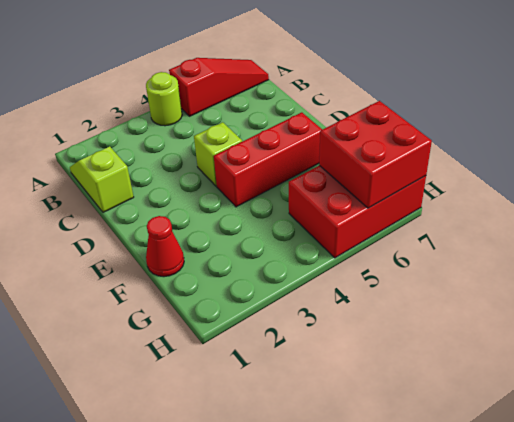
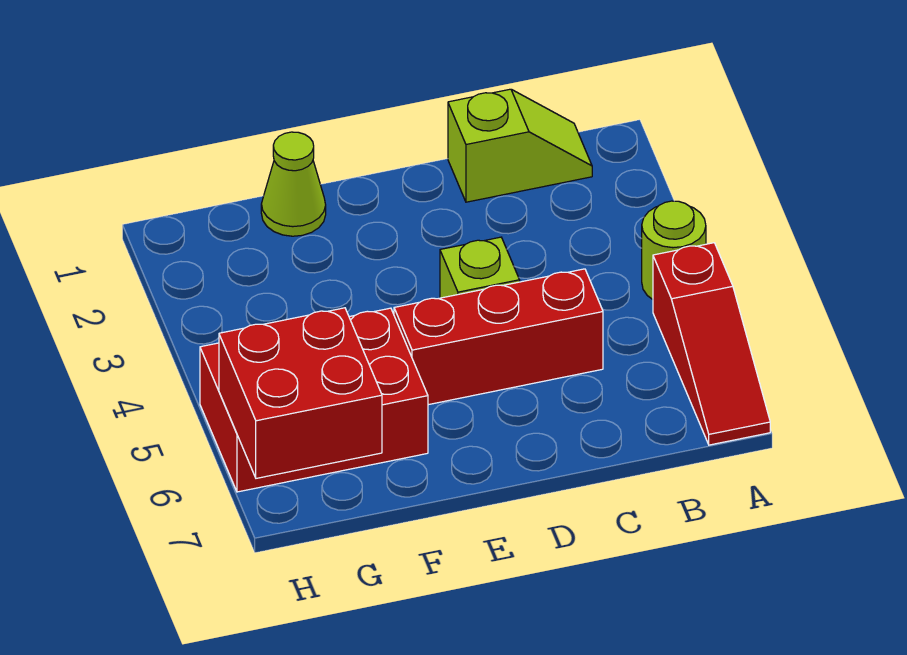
red 1x3 brick [214,112,322,207] -> red 1x3 brick turned to [394,269,603,405]
red 1x1 cone [146,216,184,277] -> lime 1x1 cone [261,132,326,236]
red 2x3 brick [289,165,426,258] -> red 2x3 brick turned to [200,308,428,492]

